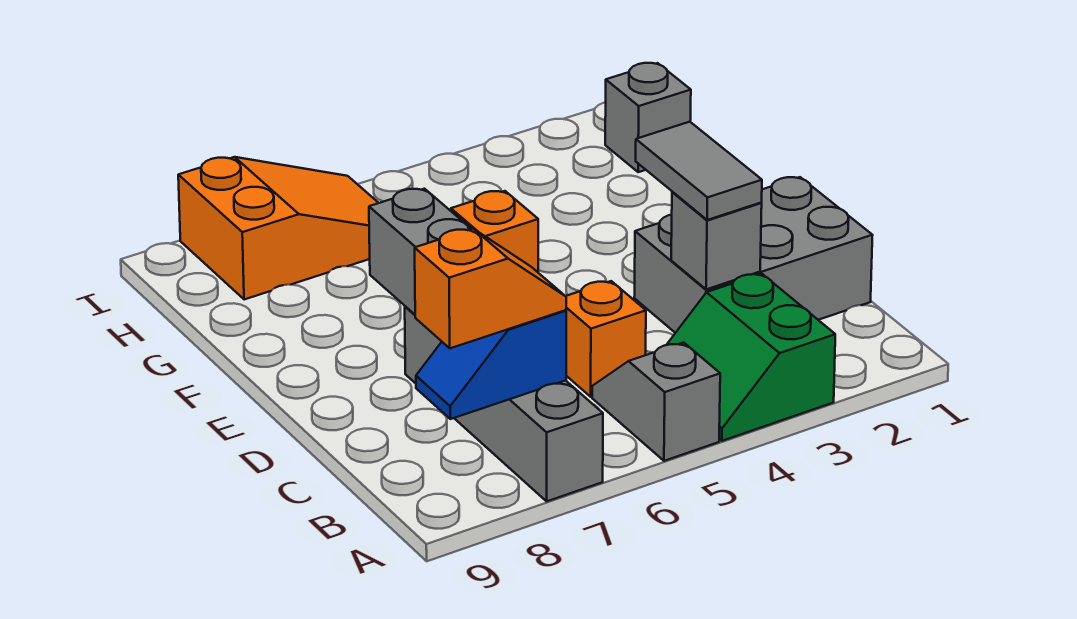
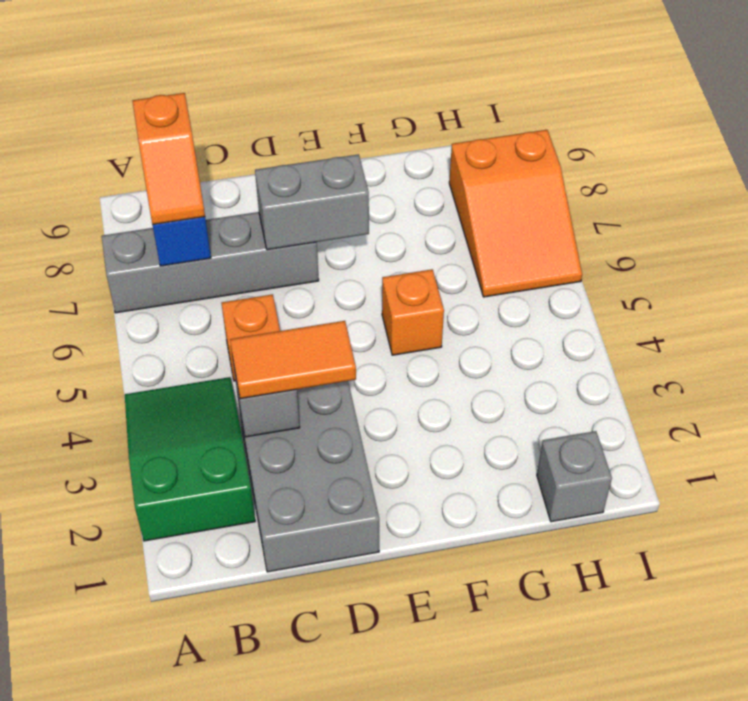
green 2x2 slope [667,274,835,441] -> green 2x3 slope [125,377,255,541]
grey 1x2 slope [592,342,720,461] -> none
grey 1x2 tile [636,122,762,220] -> orange 1x2 tile [230,321,356,399]

